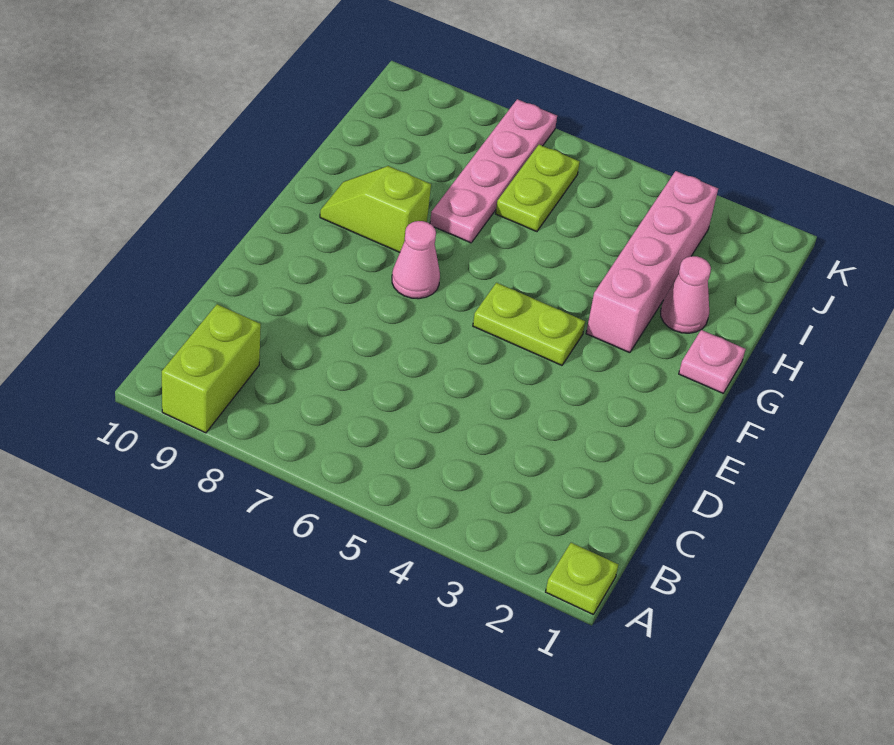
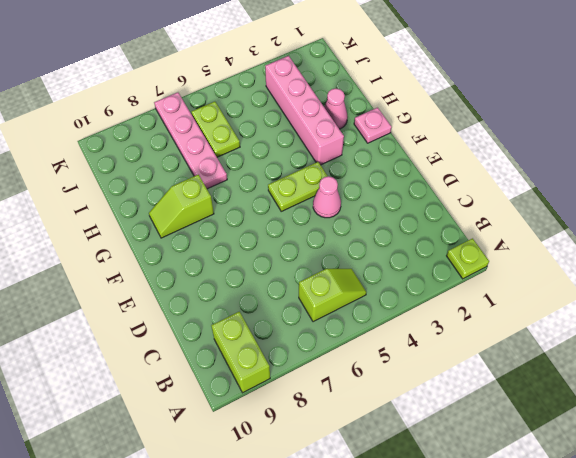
none -> lime 1x2 slope [299,269,366,322]
pink 1x1 cone [392,221,440,299] -> pink 1x1 cone moved to [313,176,341,218]

